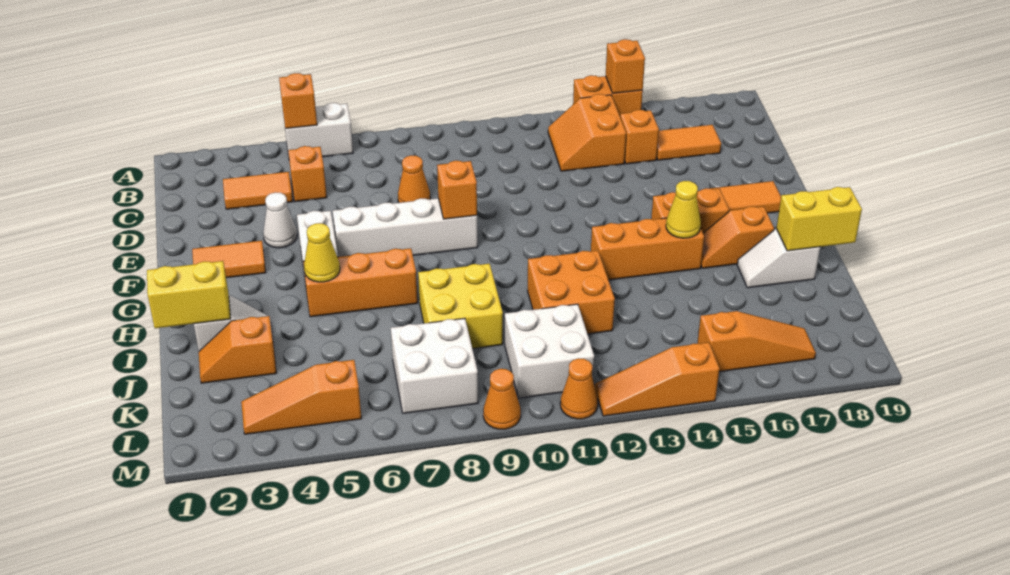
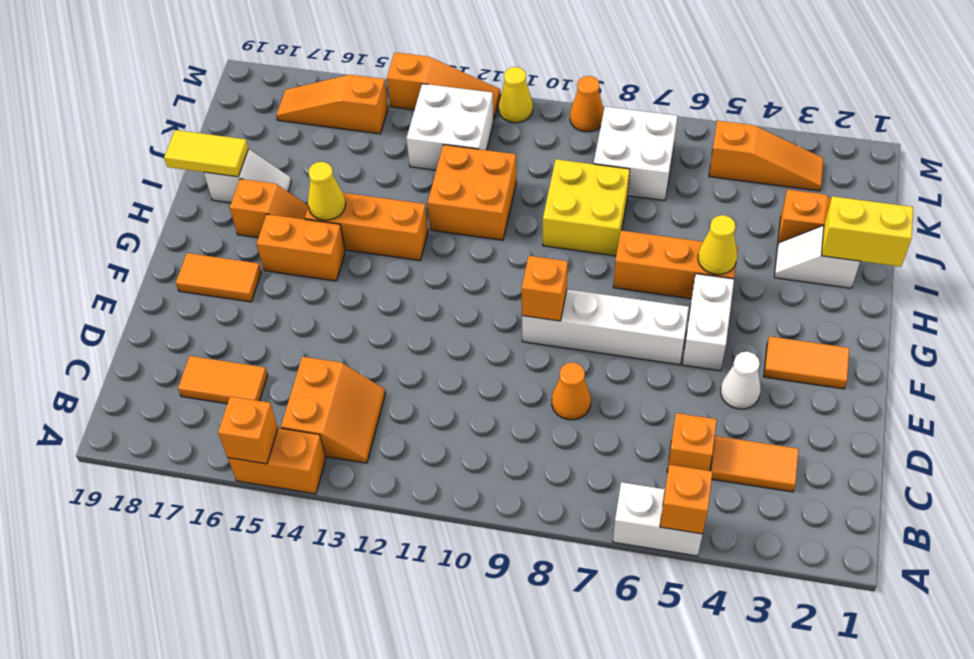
orange 1x1 brick [620,110,659,164] -> none
yellow 1x2 brick [776,187,862,251] -> yellow 1x2 tile [164,130,248,177]
white 2x2 brick [505,304,594,398] -> white 2x2 brick moved to [406,84,494,170]
orange 1x1 cone [560,359,598,419] -> yellow 1x1 cone [499,67,533,123]

